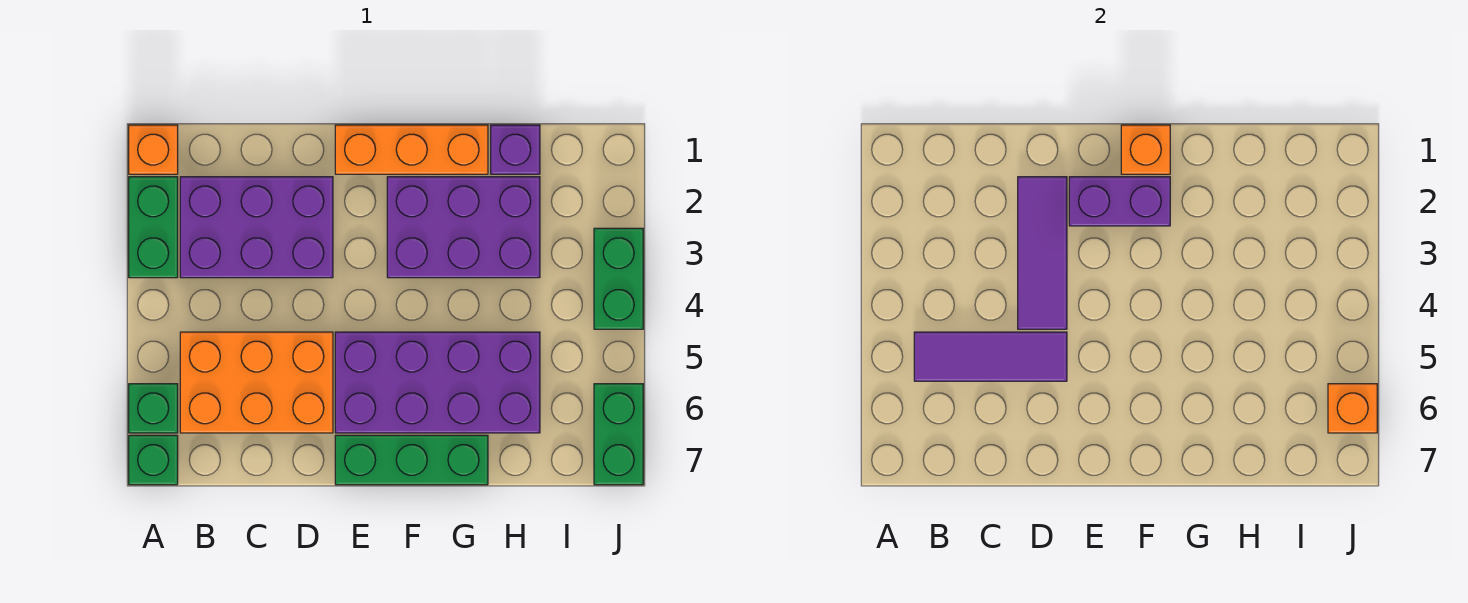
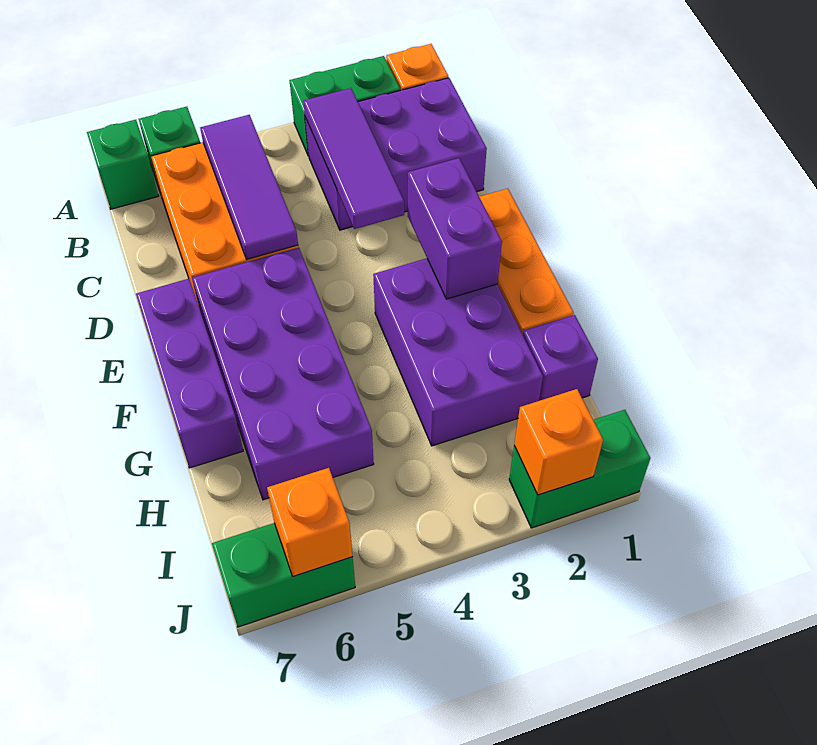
purple 2x3 brick [180,177,333,278] -> purple 2x3 brick turned to [305,78,487,230]
purple 1x3 tile [1018,177,1067,329] -> purple 1x3 tile turned to [303,88,404,229]
green 1x3 brick [335,435,488,485] -> purple 1x3 brick [136,279,243,468]
orange 1x1 brick [1121,125,1170,174] -> orange 1x1 brick moved to [514,389,603,495]
green 1x2 brick [594,228,643,329] -> green 1x2 brick moved to [509,410,650,528]

